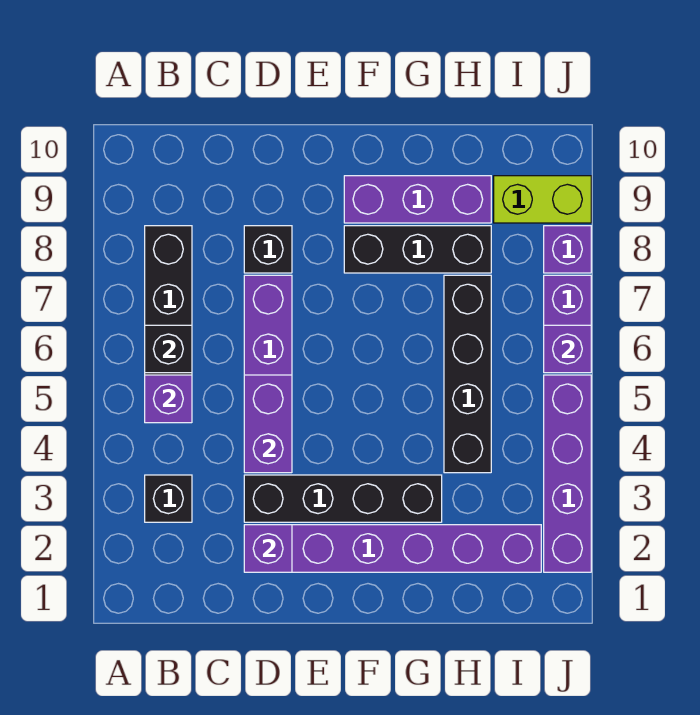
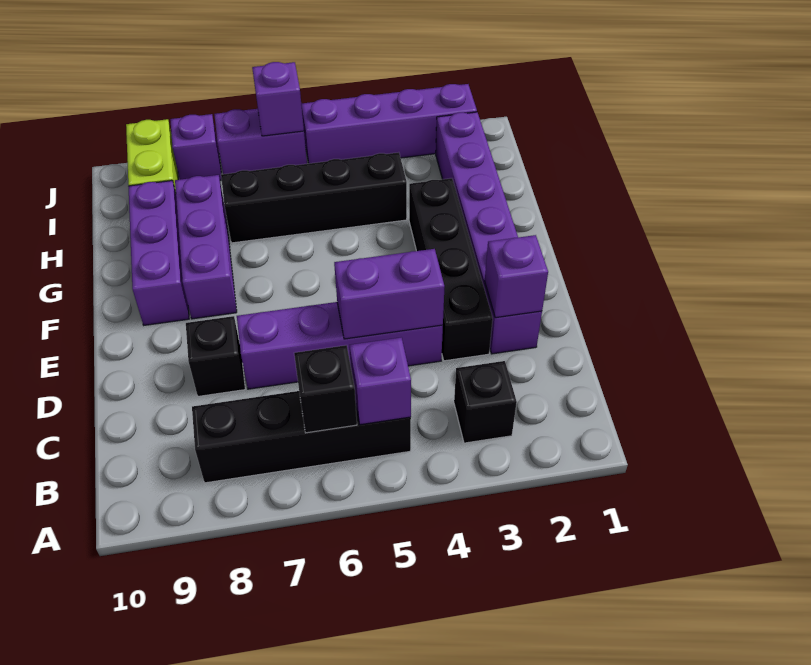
black 1x3 brick [344,226,491,273] -> purple 1x3 brick [175,175,237,319]

